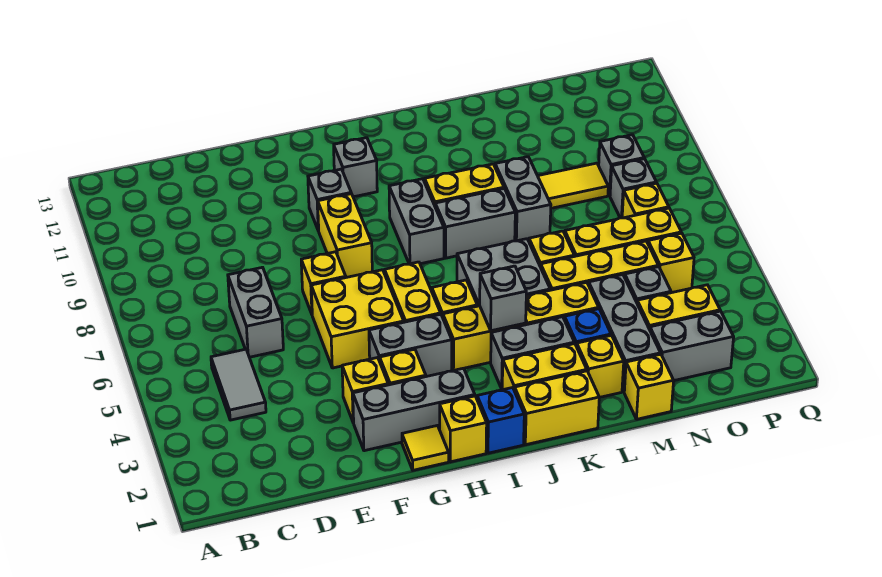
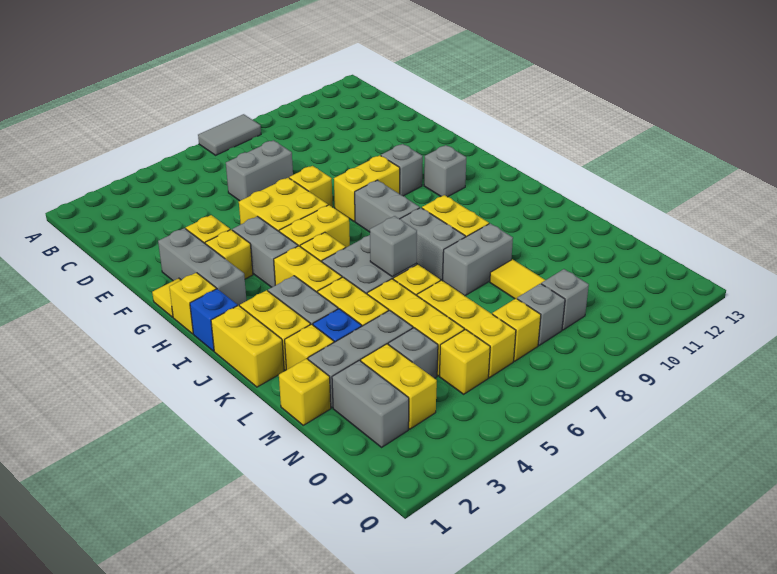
grey 1x2 tile [211,349,266,420] -> grey 1x2 tile moved to [198,114,261,155]
grey 1x2 brick [389,179,444,264] -> grey 1x2 brick turned to [355,180,420,232]
grey 1x1 brick [480,266,526,331] -> grey 1x1 brick moved to [370,216,417,277]

